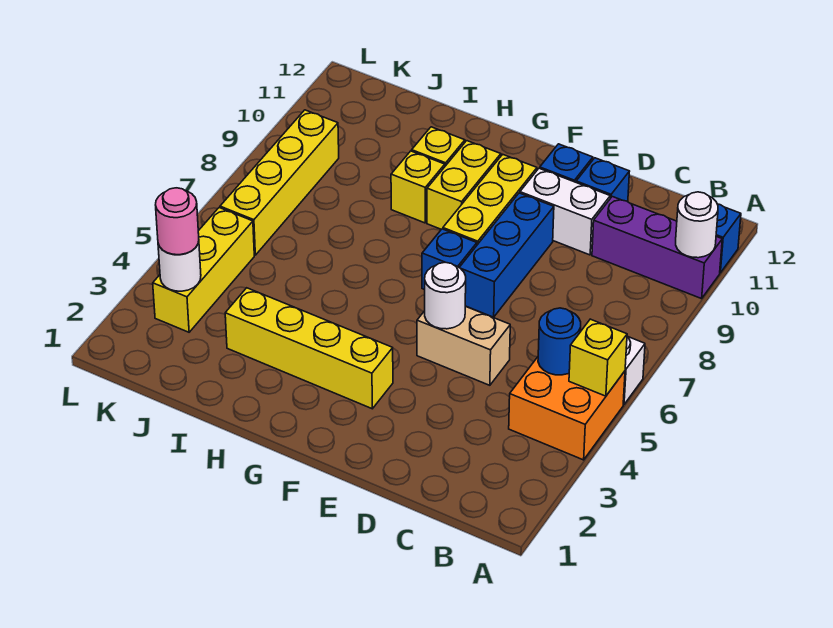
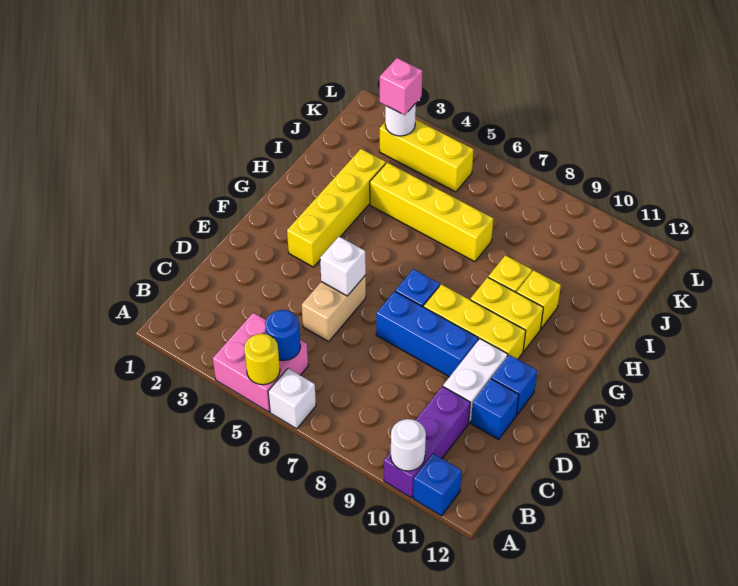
orange 2x2 brick [509,357,625,460] -> pink 2x2 brick [213,313,308,412]
yellow 1x1 brick [569,319,627,396] -> yellow 1x1 round brick [244,334,280,385]
white 1x1 round brick [425,262,466,329] -> white 1x1 brick [320,237,366,296]
pink 1x1 round brick [156,188,199,255] -> pink 1x1 brick [380,58,423,115]
yellow 1x4 brick [220,110,339,255] -> yellow 1x4 brick moved to [370,163,493,262]

